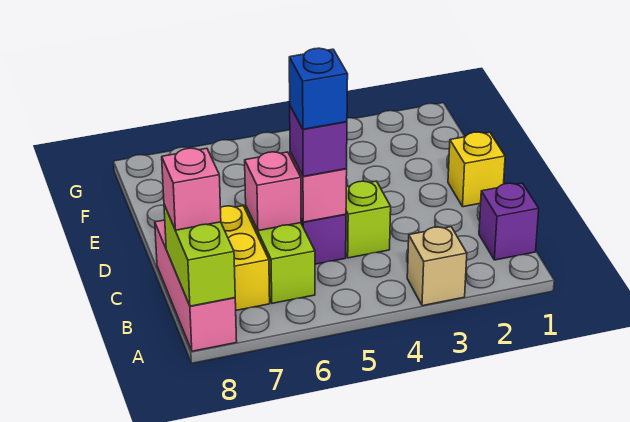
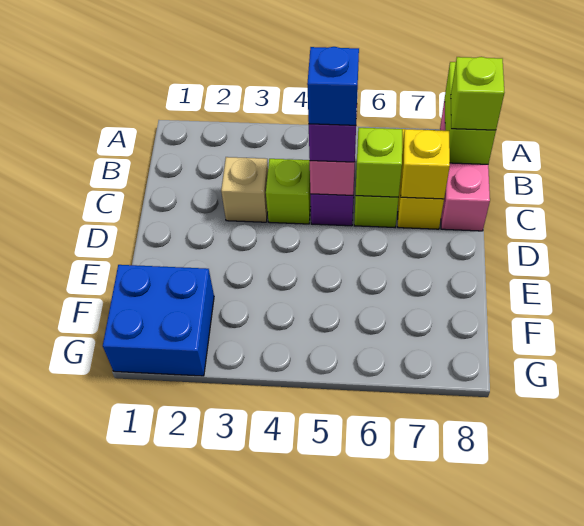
tan 1x1 brick [407,227,467,306] -> tan 1x1 brick moved to [221,157,268,222]
purple 1x1 brick [479,183,539,260] -> none
pink 1x1 brick [162,148,221,230] -> lime 1x1 brick [451,57,504,130]
pink 1x1 brick [245,152,301,231] -> lime 1x1 brick [356,128,402,197]
yellow 1x1 brick [448,132,505,207] -> yellow 1x1 brick moved to [401,129,450,199]
none -> blue 2x2 brick [103,265,214,376]

